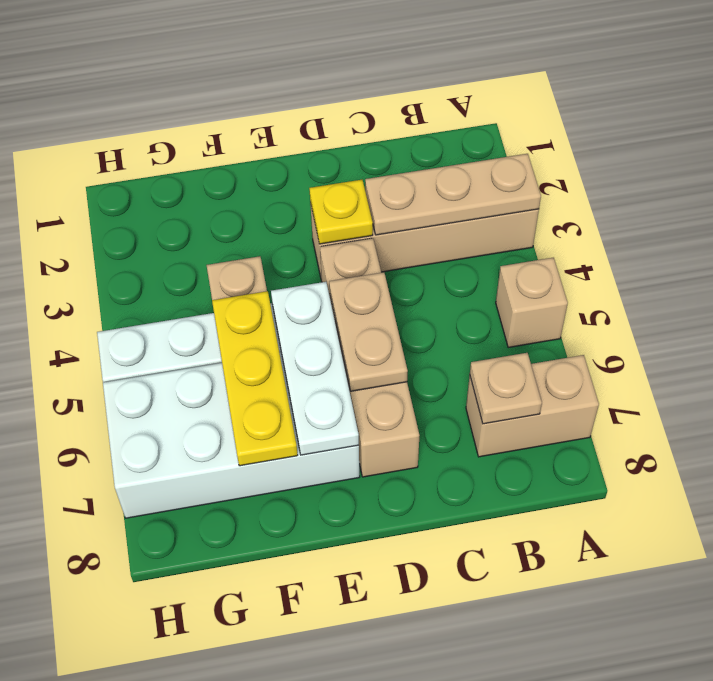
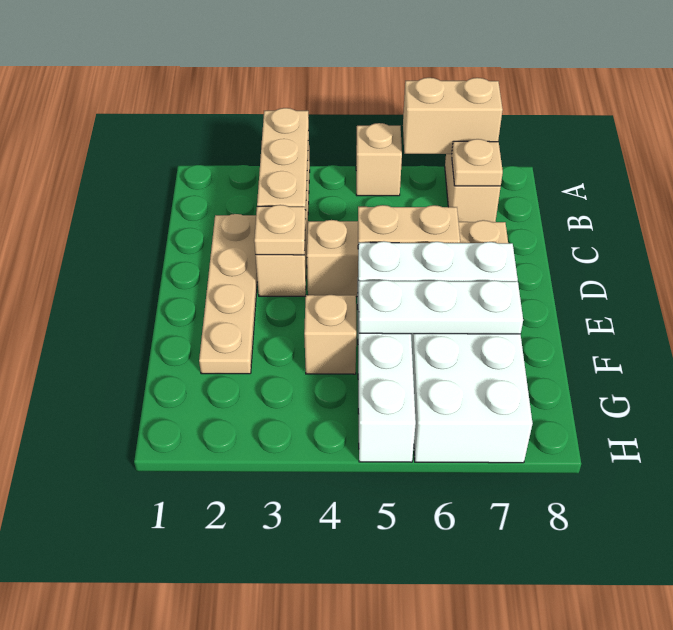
none -> tan 1x2 brick [403,78,503,154]
none -> tan 1x4 plate [199,214,257,374]
yellow 1x1 plate [309,180,373,244] -> tan 1x1 plate [254,205,305,255]
yellow 1x3 plate [212,291,298,466] -> white 1x3 plate [359,280,523,334]

